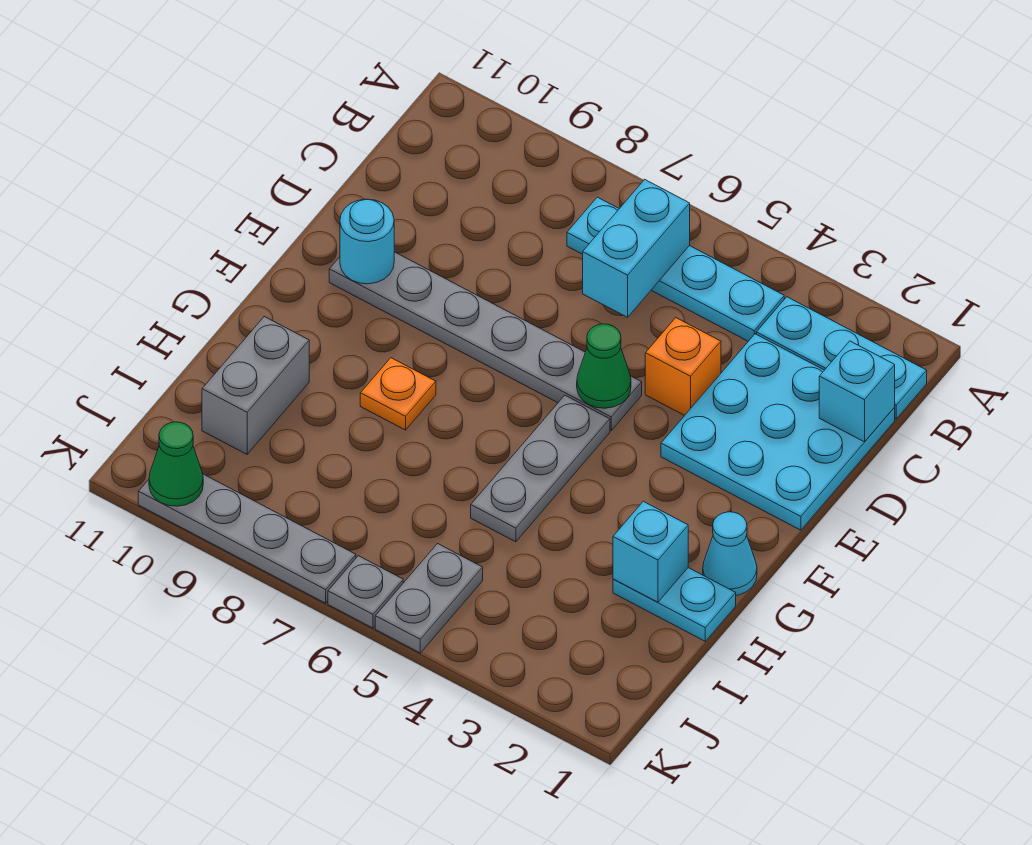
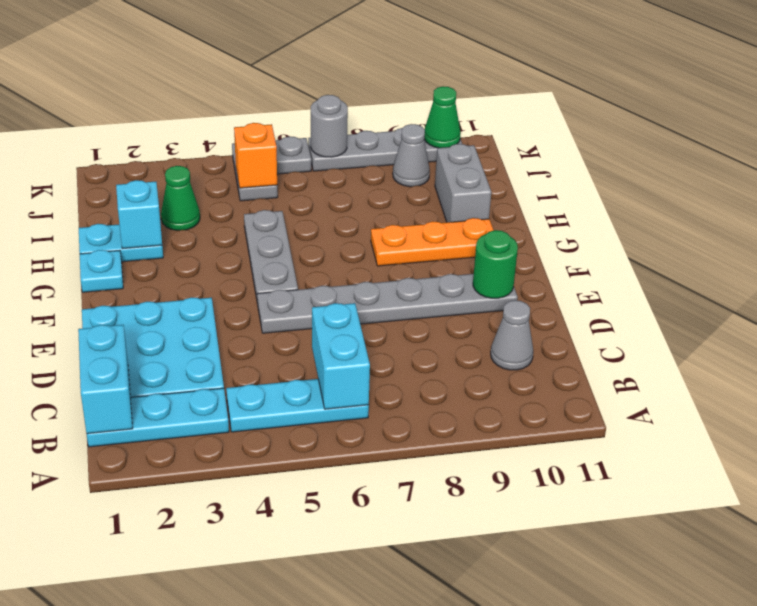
cyan 1x4 plate [567,197,784,341] -> cyan 1x3 plate [226,379,369,432]
cyan 1x1 brick [819,341,895,442] -> cyan 1x2 brick [78,325,133,434]
none -> grey 1x1 cone [491,300,533,370]
orange 1x1 brick [645,318,721,415] -> orange 1x1 brick moved to [234,123,277,188]
green 1x1 cone [577,324,631,408] -> green 1x1 cone moved to [161,166,200,230]
cyan 1x1 round brick [340,199,394,284] -> green 1x1 round brick [473,230,518,298]
cyan 1x1 cone [703,512,757,595] -> cyan 1x1 plate [80,250,123,292]
orange 1x1 plate [360,358,436,430] -> orange 1x3 plate [371,218,494,266]
none -> grey 1x1 cone [393,124,430,187]
none -> grey 1x1 round brick [311,95,348,157]

